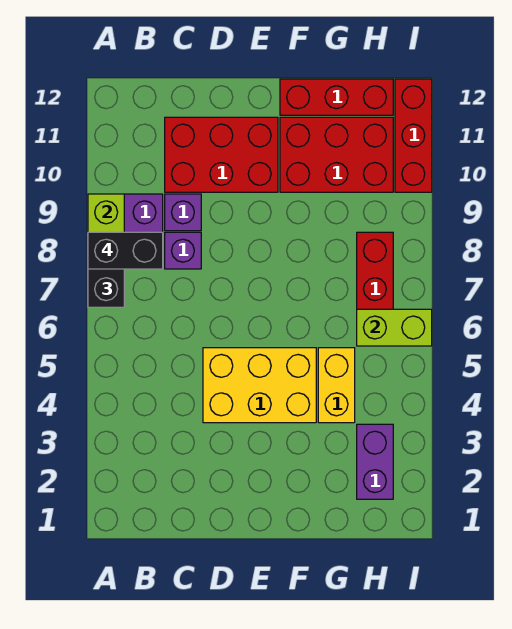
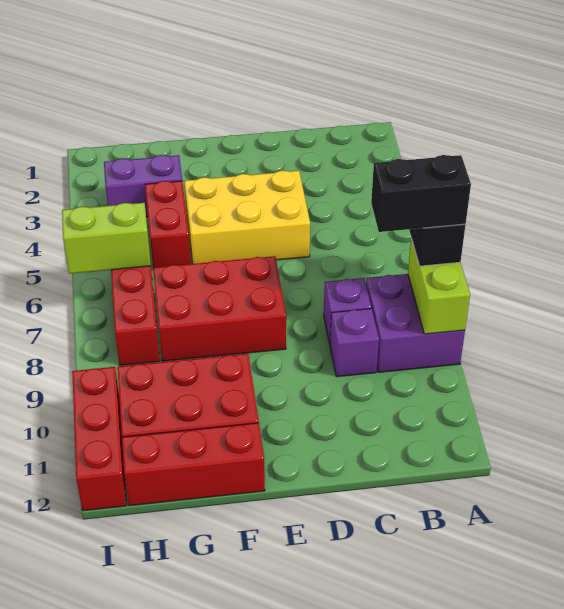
red 2x3 brick [165,117,278,192] -> red 2x3 brick moved to [153,256,286,361]
yellow 1x2 brick [318,348,355,423] -> red 1x2 brick [145,181,191,268]
purple 1x2 brick [357,424,393,499] -> purple 1x2 brick turned to [104,155,182,217]

